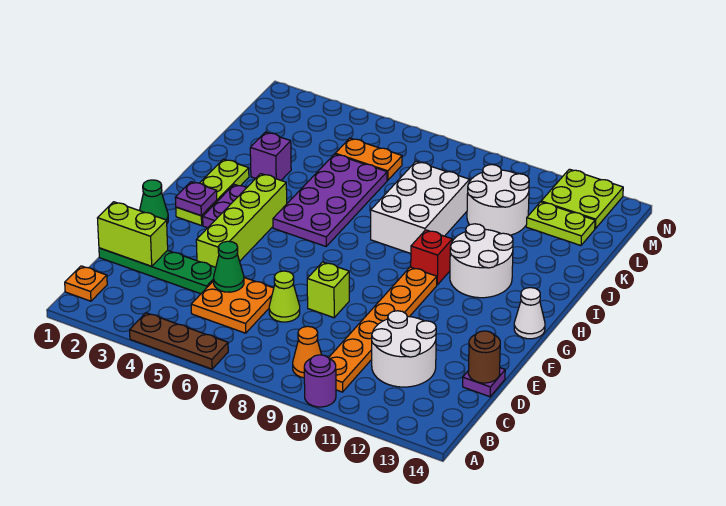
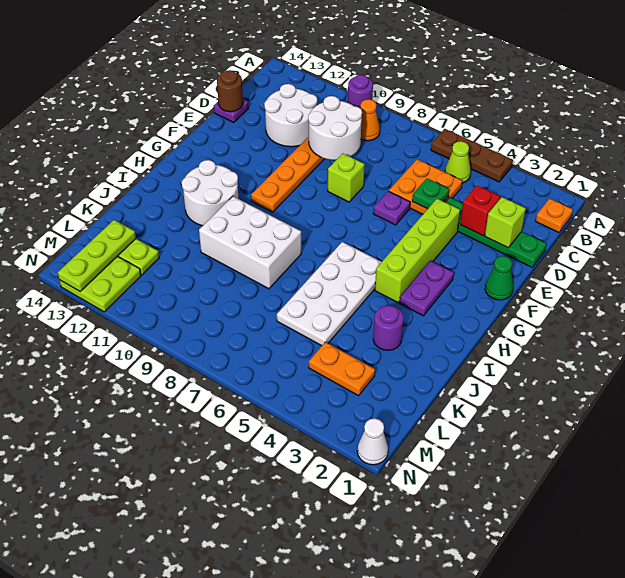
lime 1x2 brick [98,202,168,266] -> lime 1x1 brick [485,197,526,248]
green 1x1 cone [214,241,244,292] -> green 1x1 plate [412,179,449,209]
lime 1x1 cone [269,271,300,322] -> lime 1x1 cone moved to [445,141,471,183]
lime 1x3 plate [176,159,249,226] -> lime 1x3 plate moved to [58,220,136,292]
purple 1x1 plate [175,182,217,216] -> purple 1x1 plate moved to [373,191,410,225]
white 1x1 cone [514,288,545,339] -> white 1x1 cone moved to [357,418,388,465]
purple 2x4 plate [273,154,387,246] -> white 2x4 plate [277,242,381,346]
red 1x1 brick [411,230,452,285] -> red 1x1 brick moved to [460,186,500,236]
white 2x3 brick [371,162,470,254] -> white 2x3 brick turned to [199,196,301,289]
purple 1x1 brick [250,132,291,180] -> purple 1x1 round brick [373,306,404,350]
white 2x2 round brick [467,165,529,235] -> white 2x2 round brick moved to [308,96,362,160]
orange 1x2 plate [335,138,402,180] -> orange 1x2 plate moved to [309,342,375,396]

